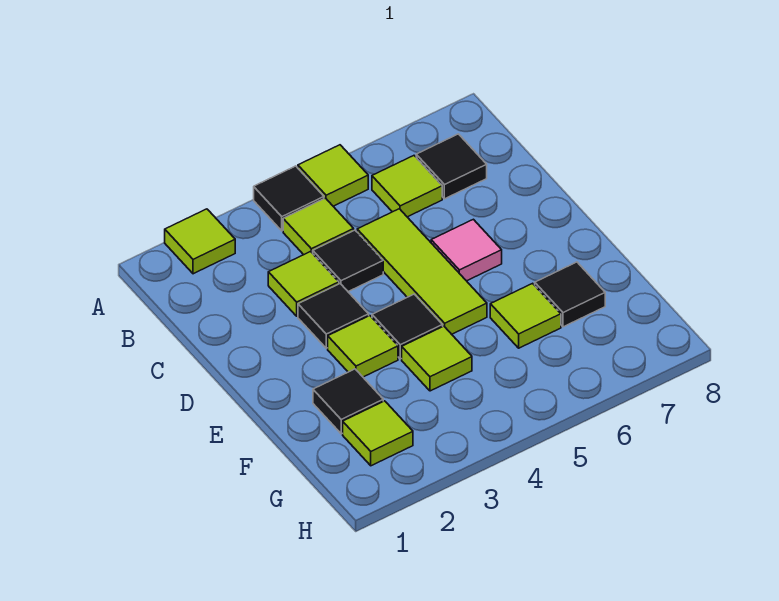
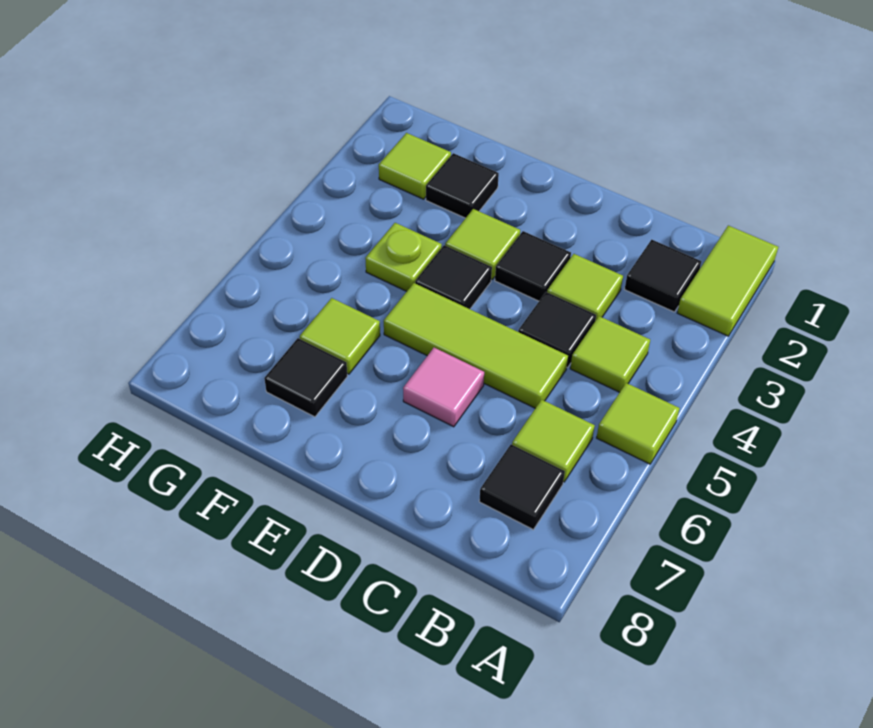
lime 1x1 tile [165,209,235,274] -> lime 1x2 tile [677,226,778,336]
black 1x1 tile [254,166,324,231] -> black 1x1 tile moved to [625,240,701,312]
lime 1x1 tile [402,326,472,391] -> lime 1x1 plate [365,223,442,291]

